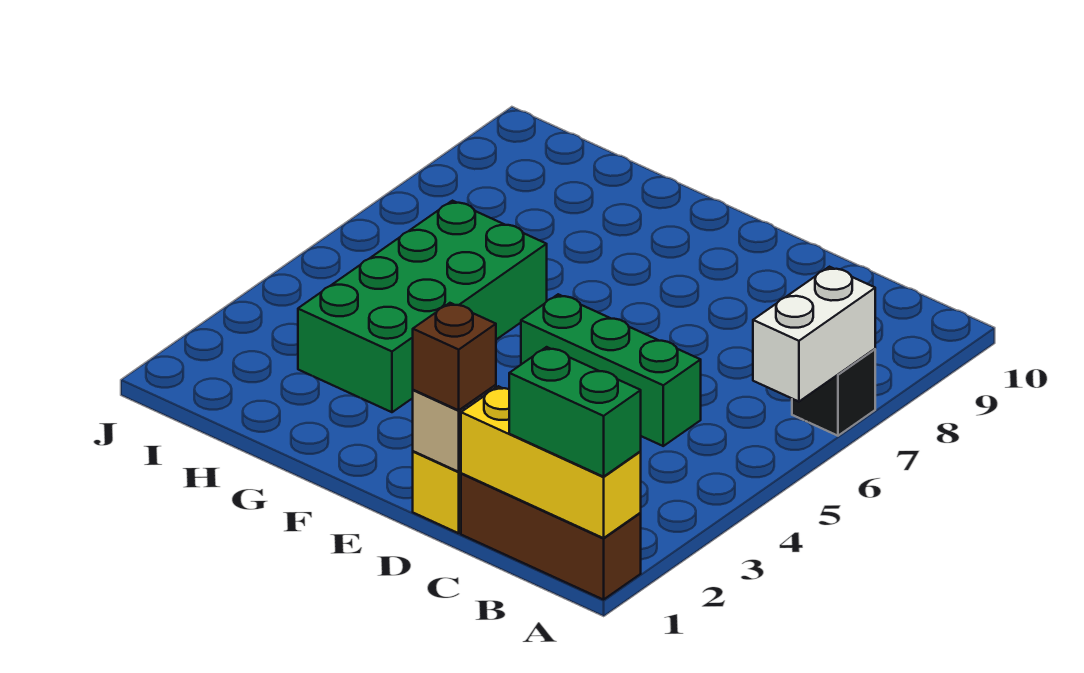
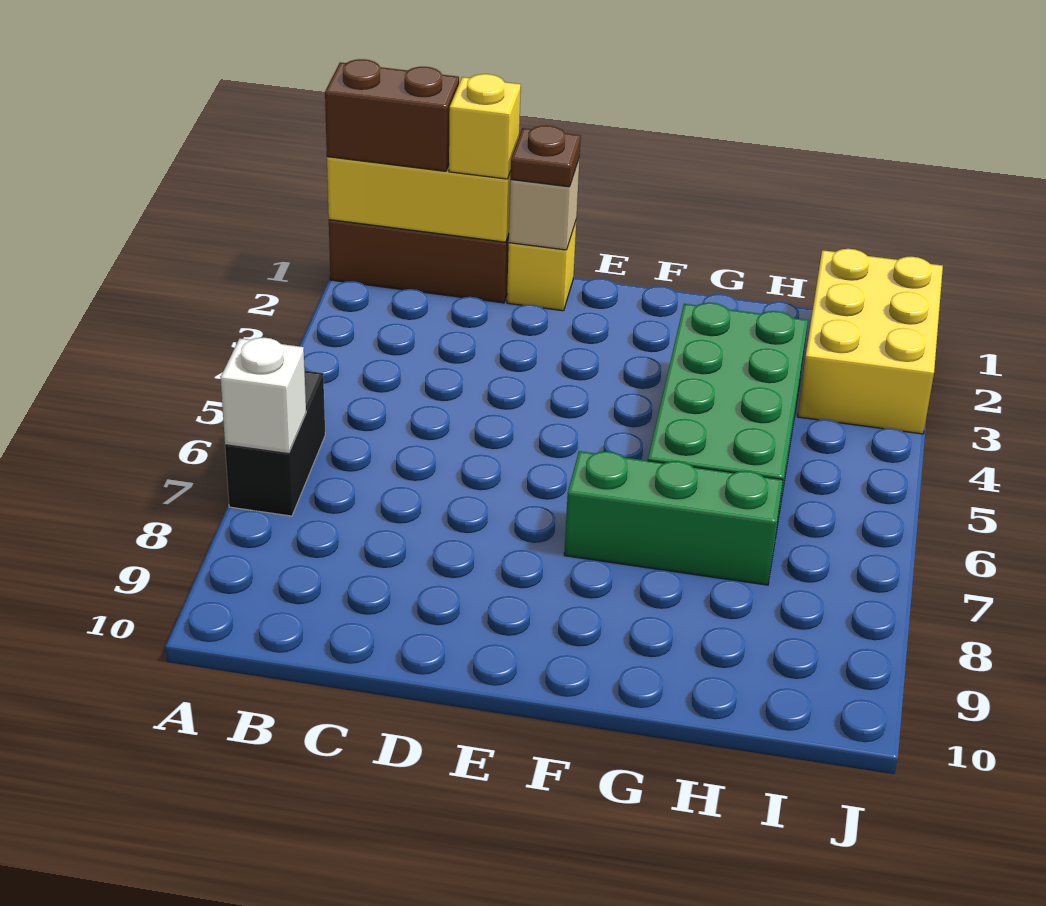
green 1x2 brick [509,347,641,477] -> brown 1x2 brick [325,59,459,171]
white 1x2 brick [753,267,875,402] -> white 1x1 brick [221,338,306,452]
black 1x1 brick [792,349,875,436] -> black 1x2 brick [225,371,325,516]
none -> yellow 1x1 brick [449,74,521,179]
green 1x3 brick [521,294,701,446] -> green 1x3 brick moved to [564,451,783,585]
brown 1x1 brick [413,303,496,410] -> brown 1x1 plate [511,125,581,187]
none -> yellow 2x3 brick [798,249,943,434]

